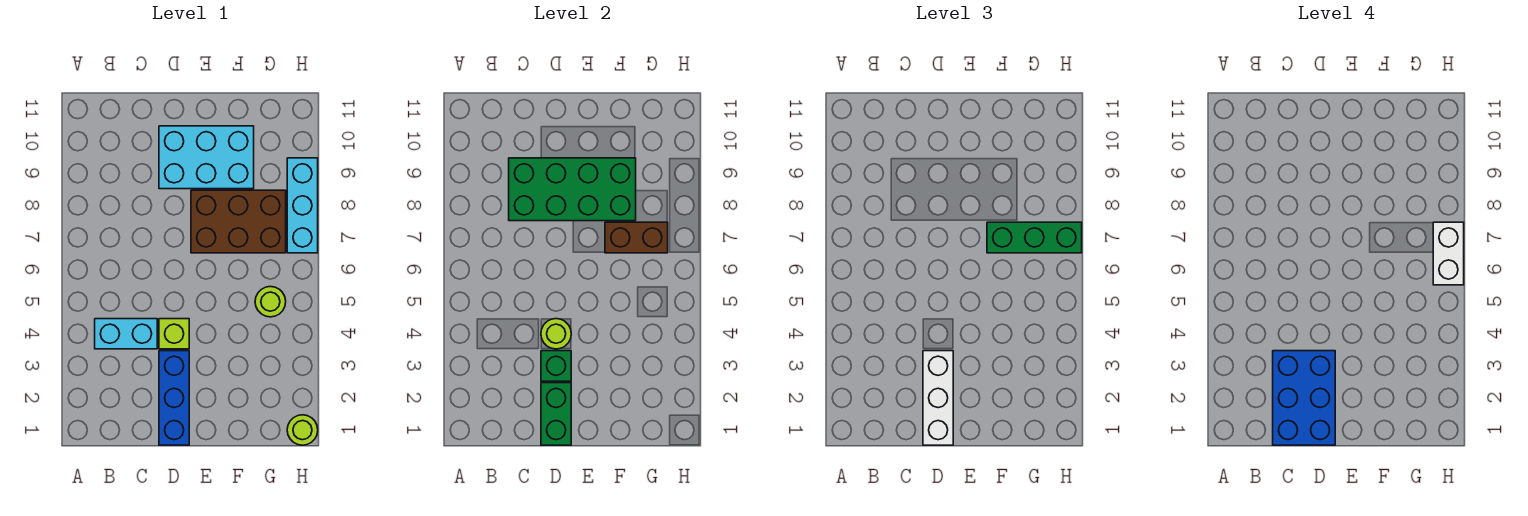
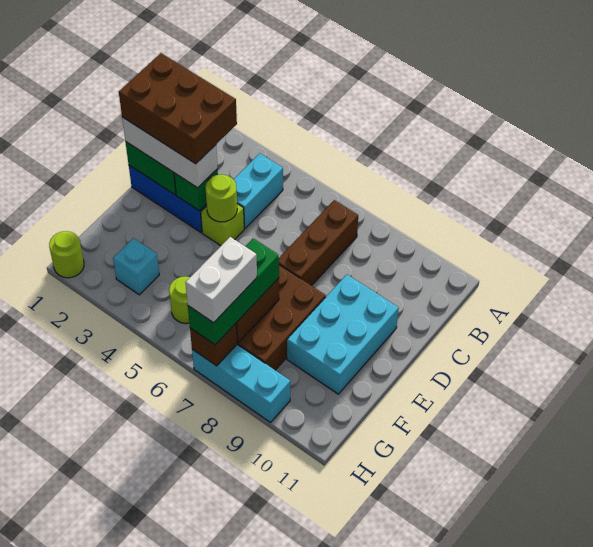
none -> brown 1x3 brick [279,200,358,286]
blue 2x3 brick [1273,351,1335,445] -> brown 2x3 brick [119,53,237,164]
green 2x4 brick [509,158,636,221] -> none
none -> cyan 1x1 brick [113,238,159,295]
white 1x2 brick [1433,222,1464,285] -> white 1x2 brick turned to [186,237,257,323]
none -> brown 1x1 brick [190,324,237,366]

